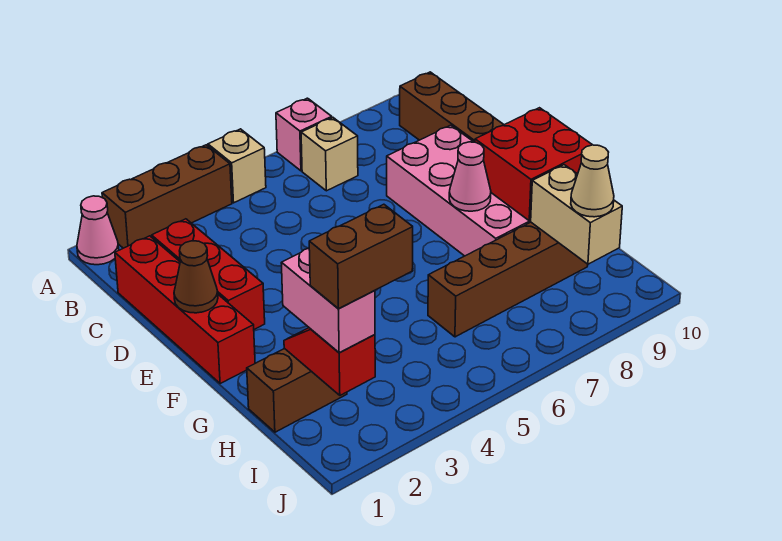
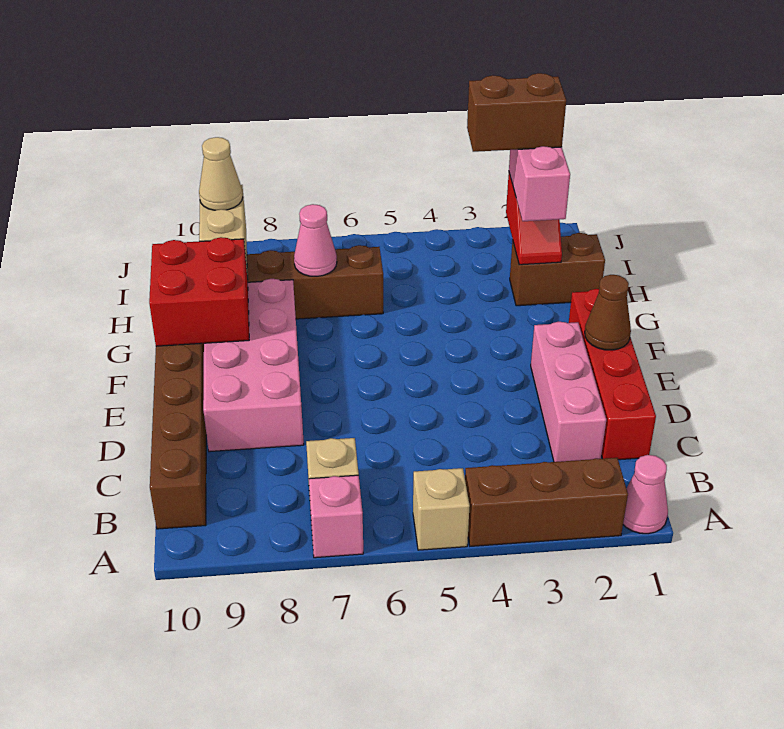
red 1x3 brick [152,219,265,329] -> pink 1x3 brick [531,322,606,462]
pink 1x1 cone [449,142,491,211] -> pink 1x1 cone moved to [294,204,337,276]

